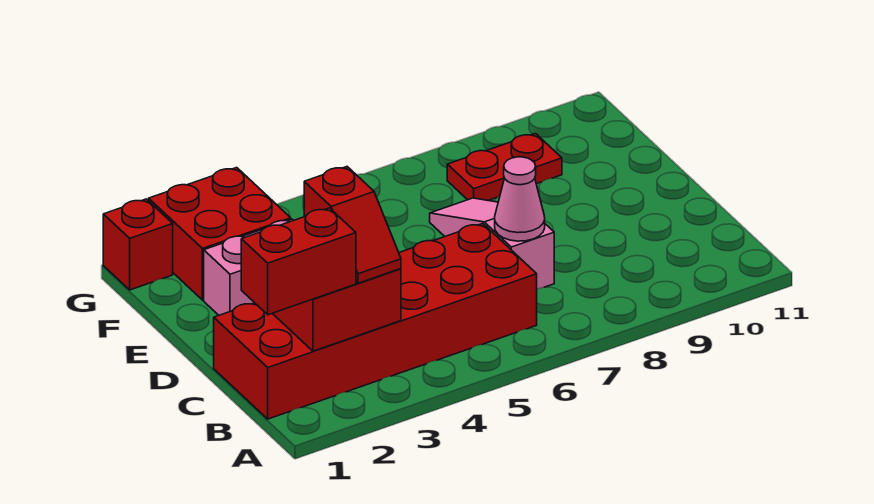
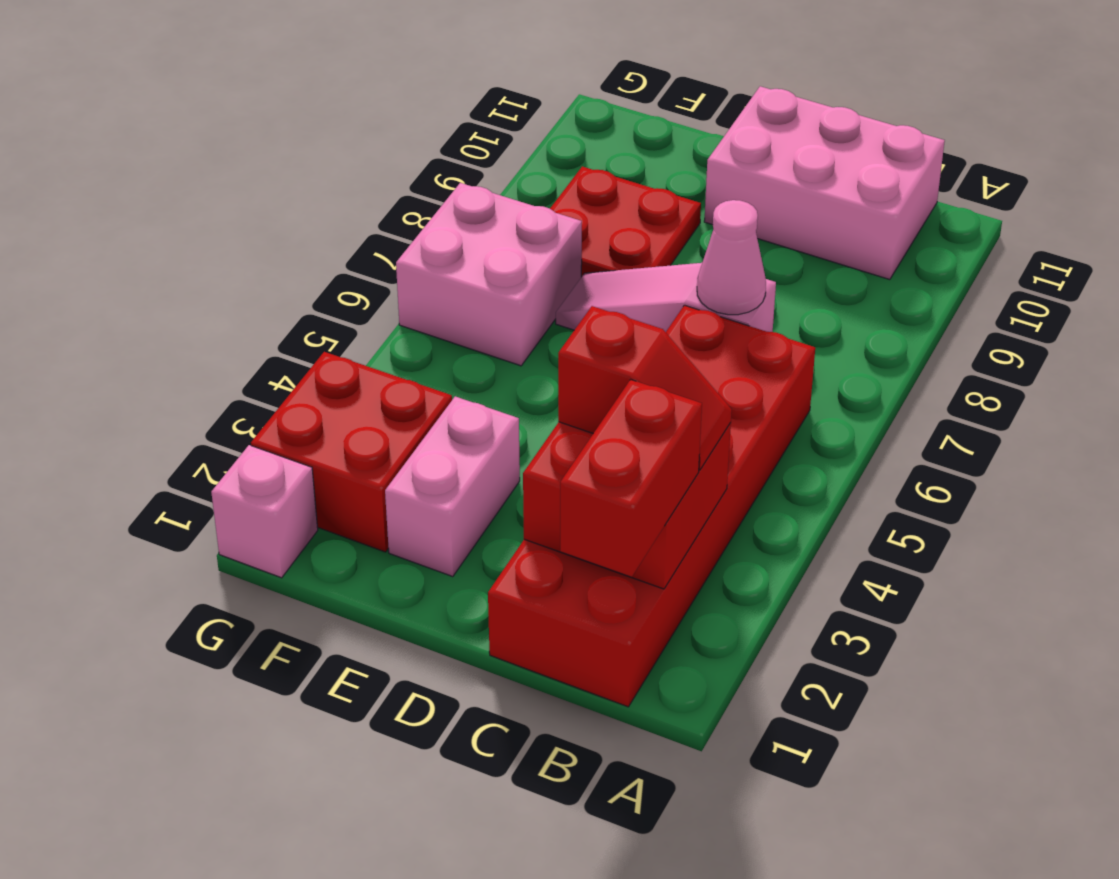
none -> pink 2x3 brick [704,86,945,280]
none -> pink 2x2 brick [396,183,582,366]
red 1x2 plate [447,134,562,201] -> red 2x2 plate [550,167,701,277]
red 1x1 brick [103,199,173,290] -> pink 1x1 brick [211,445,318,578]

